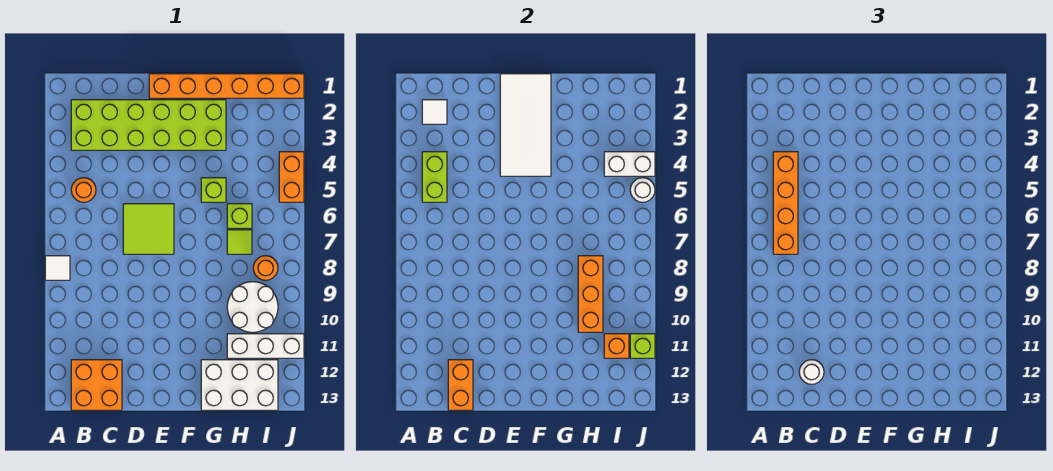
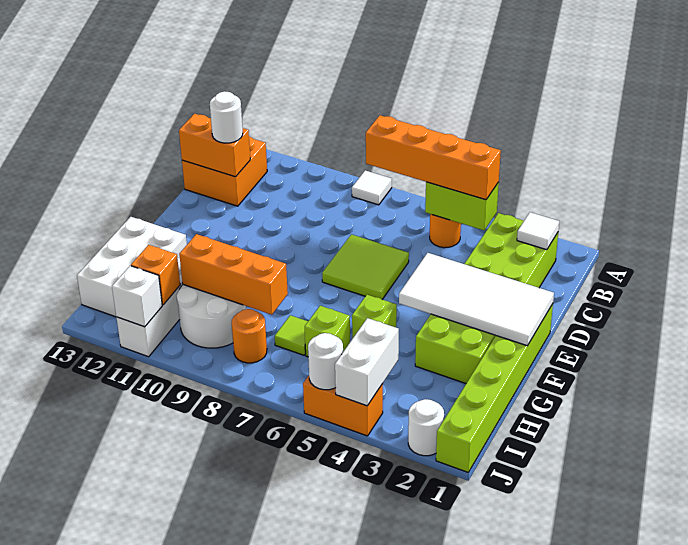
orange 1x6 brick [149,74,304,98] -> lime 1x6 brick [436,304,553,472]
none -> white 1x1 round brick [408,399,444,456]
lime 1x1 brick [630,334,655,358] -> white 1x1 brick [112,266,162,327]

